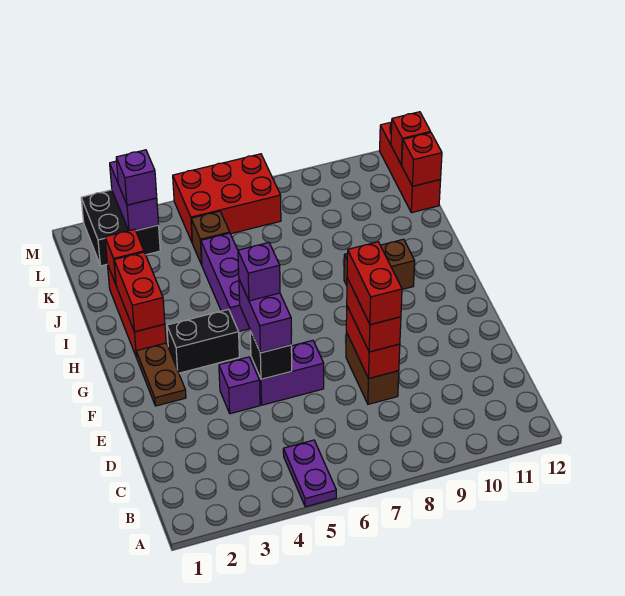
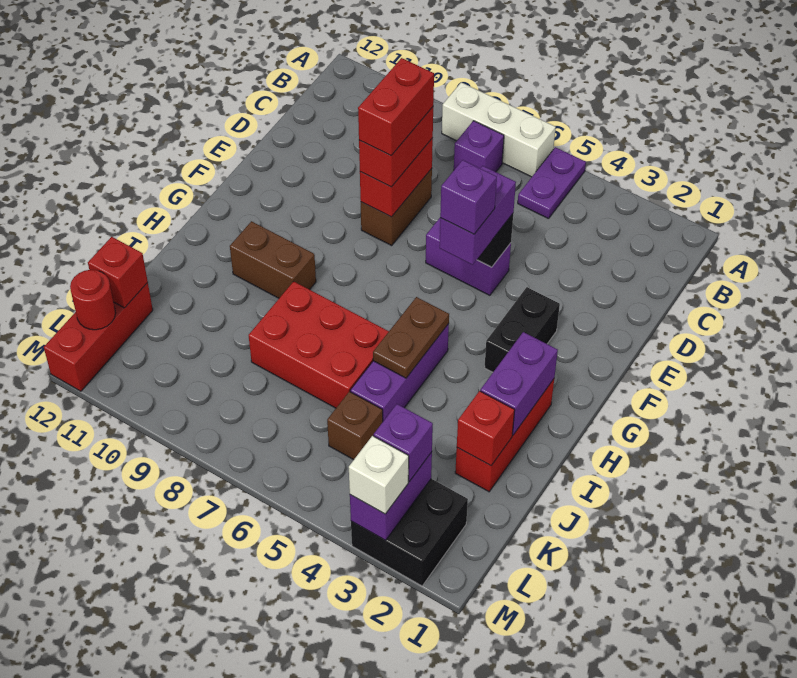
none -> white 1x3 brick [442,82,556,177]
purple 1x1 brick [219,357,260,414] -> purple 1x1 brick moved to [454,121,504,172]
brown 1x2 plate [136,343,186,406] -> brown 1x2 plate moved to [373,297,449,378]
black 1x2 brick [167,309,239,373] -> black 1x2 brick turned to [484,287,560,372]
red 1x2 brick [114,252,165,332] -> purple 1x2 brick [480,332,558,435]
red 2x3 brick [173,154,281,243] -> red 2x3 brick moved to [249,281,389,408]
red 1x1 brick [391,112,431,165] -> red 1x1 round brick [70,270,116,330]
none -> white 1x1 brick [349,436,409,514]

